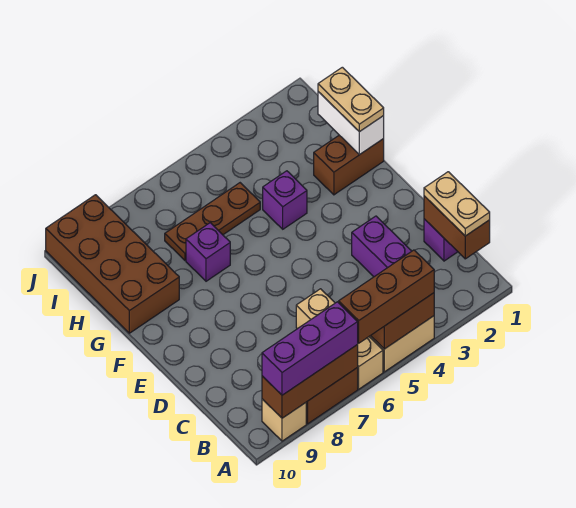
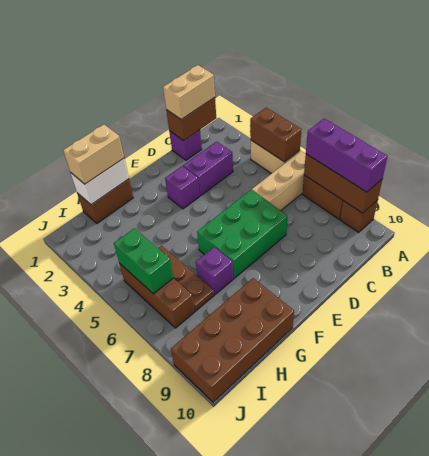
brown 1x3 brick [339,250,434,343] -> brown 1x3 brick moved to [119,263,195,328]
tan 1x1 brick [262,399,306,441] -> brown 1x1 brick [340,200,378,232]
tan 1x2 plate [424,172,490,236] -> tan 1x2 brick [163,65,215,120]
none -> green 2x3 brick [197,190,287,279]
brown 1x2 brick [314,135,384,195] -> brown 1x2 brick turned to [77,179,133,223]
tan 1x2 plate [318,67,384,132] -> tan 1x2 brick [63,125,124,184]
purple 1x1 brick [263,171,307,229] -> purple 1x1 brick moved to [165,166,200,209]
none -> green 1x2 brick [114,228,173,294]

